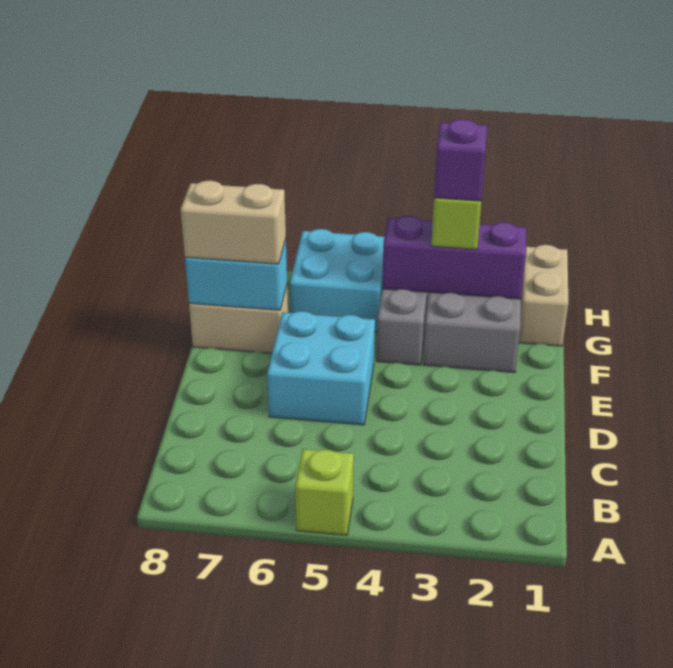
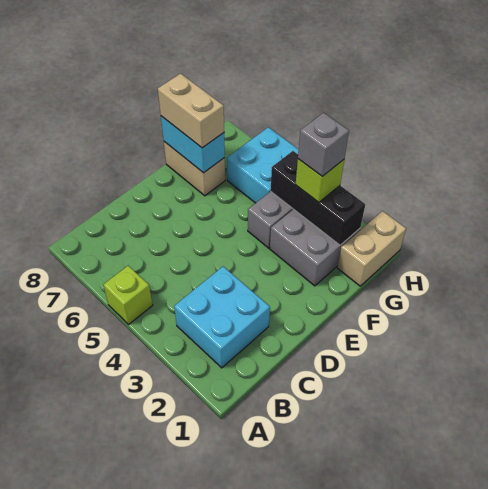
cyan 2x2 brick [267,311,375,425] -> cyan 2x2 brick moved to [174,267,270,368]
purple 1x3 brick [382,216,526,299] -> black 1x3 brick [270,151,365,245]
purple 1x1 brick [434,119,487,201] -> grey 1x1 brick [298,113,349,176]

